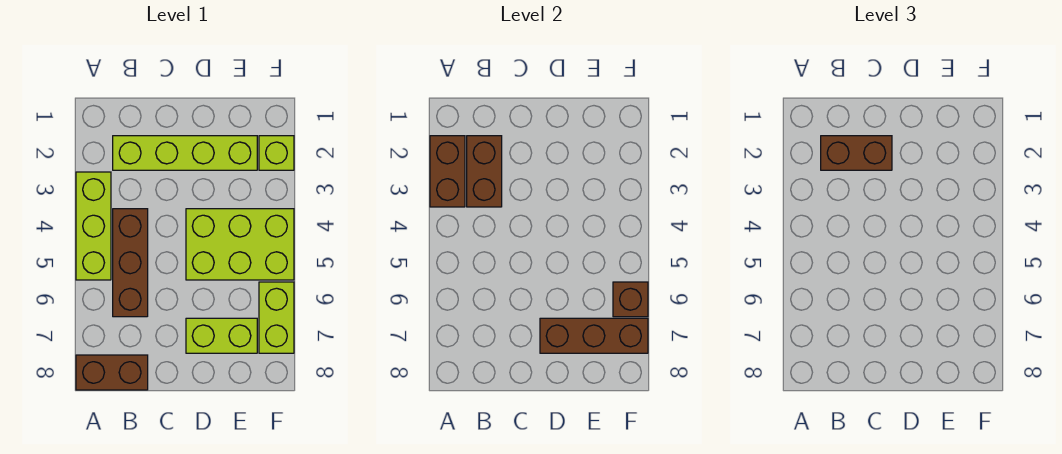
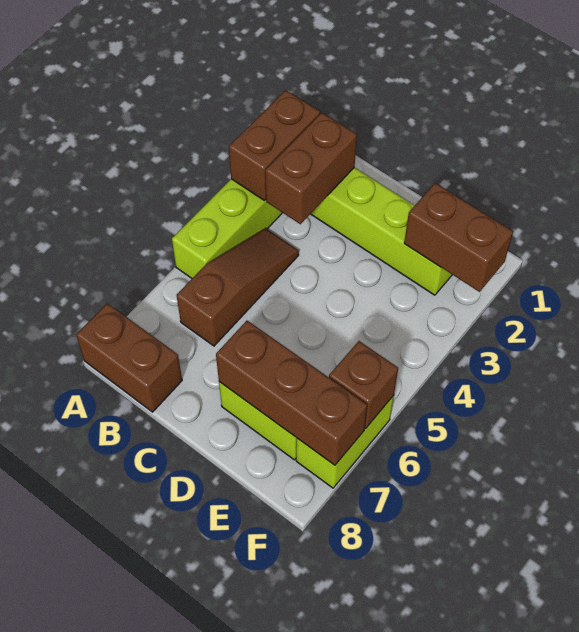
brown 1x2 brick [821,136,892,170] -> brown 1x2 brick moved to [404,183,513,292]
brown 1x3 brick [113,209,148,317] -> brown 1x3 slope [177,228,299,346]
lime 2x3 brick [186,209,294,280] -> none
lime 1x1 brick [259,136,294,170] -> none

